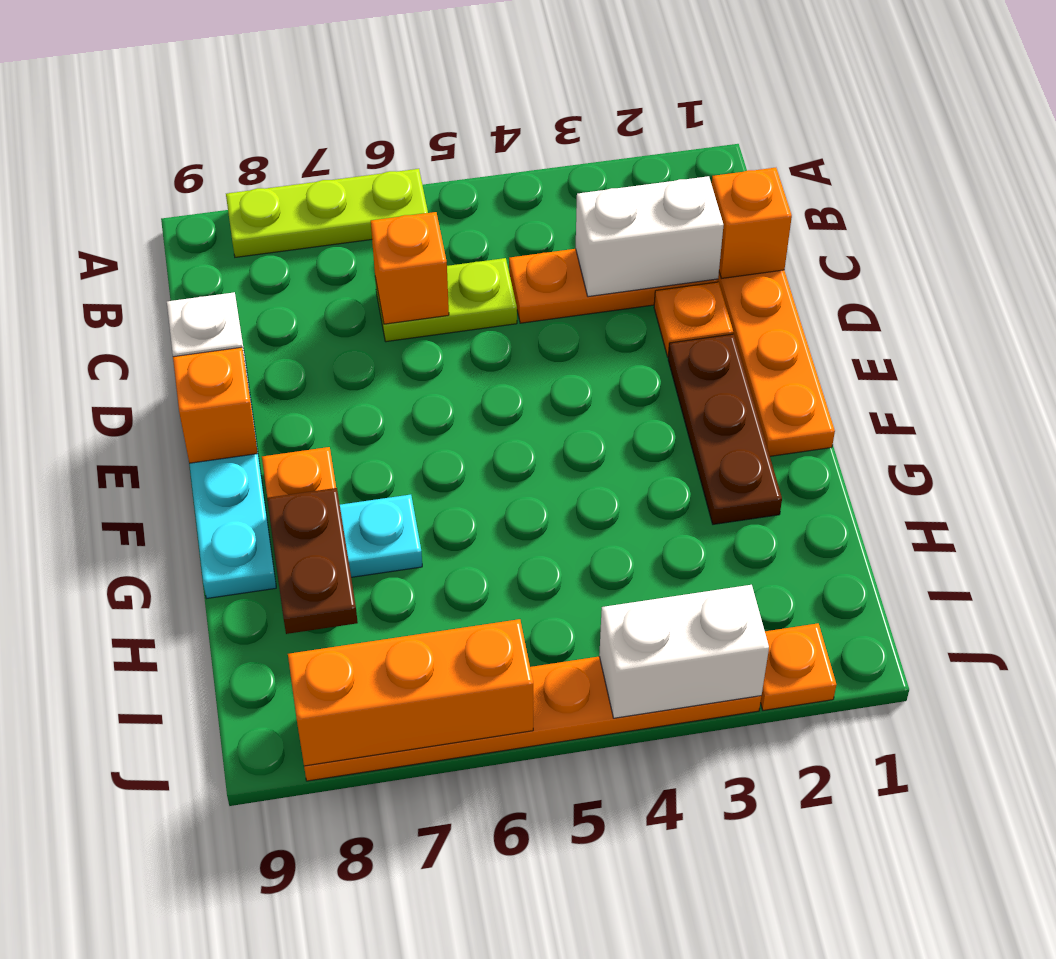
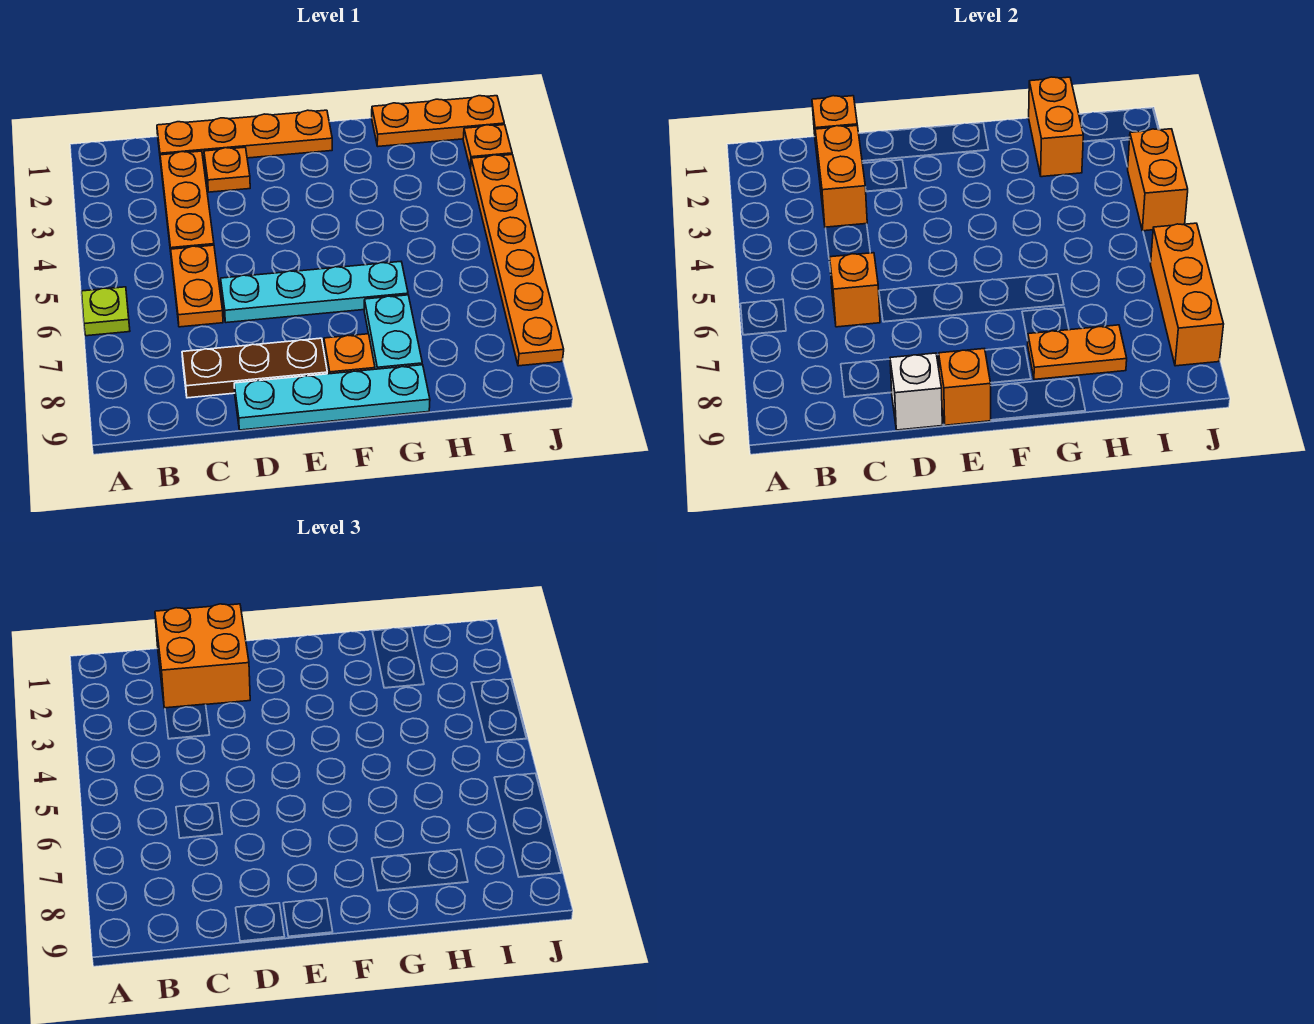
lime 1x3 plate [226,169,428,257] -> lime 1x1 plate [82,287,130,336]
none -> orange 2x2 brick [155,604,250,708]
white 1x2 brick [576,176,724,297] -> orange 1x2 brick [815,125,867,228]
lime 1x2 plate [375,258,517,342] -> orange 1x2 plate [171,245,223,327]
none -> cyan 1x4 plate [221,262,408,323]
brown 1x3 plate [668,334,782,524] -> brown 1x3 plate moved to [182,338,327,398]
brown 1x2 plate [267,488,358,634] -> orange 1x2 plate [1028,325,1127,379]
none -> orange 1x3 plate [372,96,504,146]
none -> orange 1x2 brick [1029,77,1084,177]
white 1x2 brick [599,585,769,718] -> orange 1x2 brick [1128,129,1188,231]

